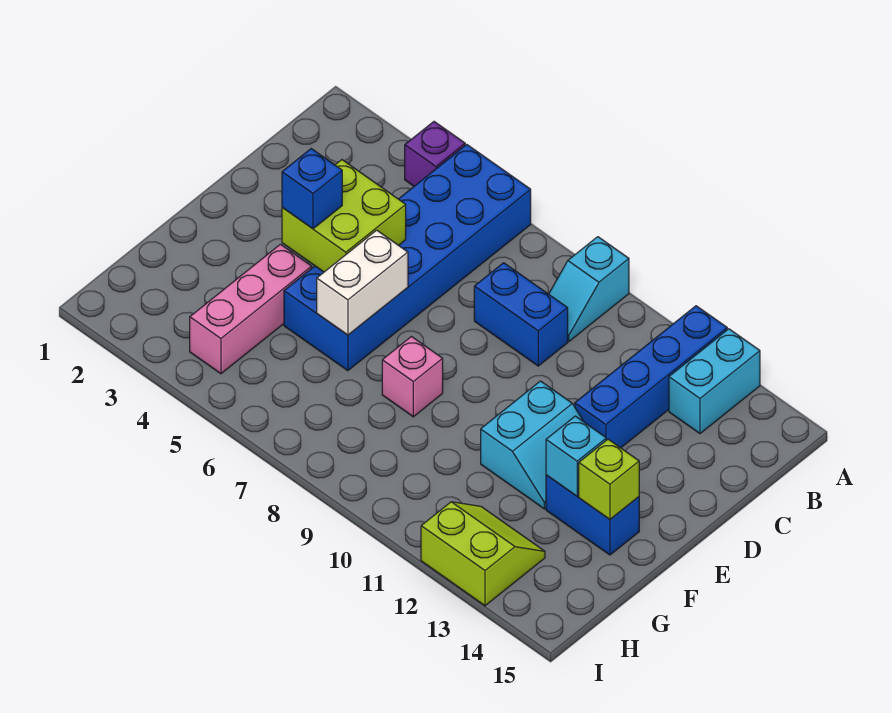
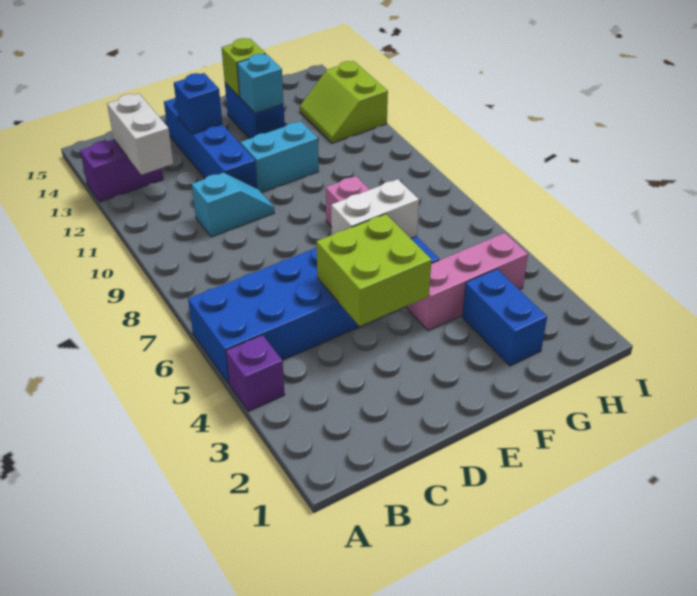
cyan 1x2 slope [549,237,629,341] -> cyan 1x2 slope moved to [192,173,275,237]
blue 1x4 brick [575,306,727,448] -> blue 1x4 brick turned to [164,97,257,188]
cyan 1x2 brick [669,329,760,434] -> purple 1x2 brick [80,139,163,202]
none -> white 1x2 brick [107,93,173,175]
blue 1x2 brick [474,263,568,366] -> blue 1x2 brick moved to [462,269,547,366]
blue 1x1 brick [282,149,342,229] -> blue 1x1 brick moved to [174,73,222,134]

